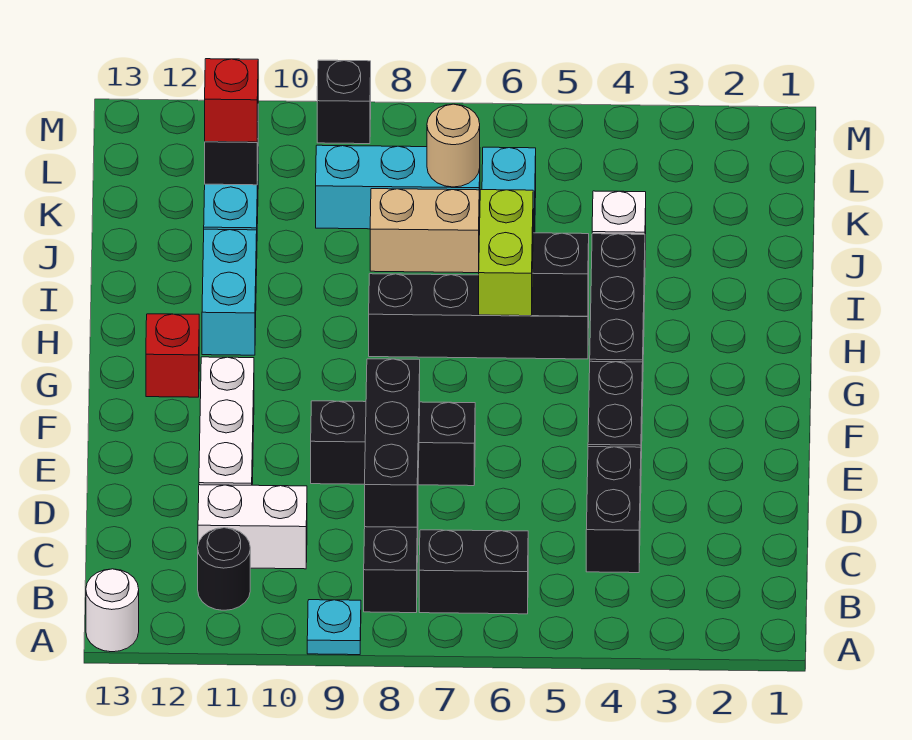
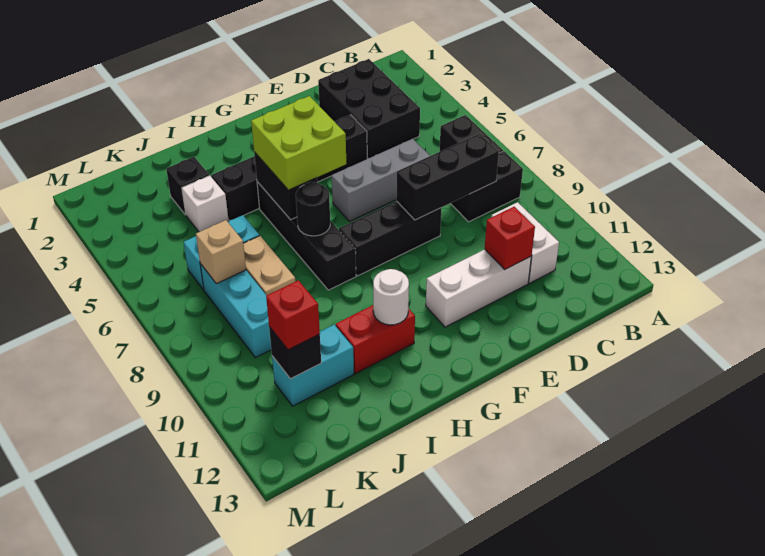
cyan 1x1 plate [307,600,361,655] -> none
white 1x1 round brick [86,569,139,652] -> white 1x1 round brick moved to [373,269,409,325]
black 1x1 round brick [198,528,250,610] -> black 1x1 round brick moved to [296,182,330,236]
black 1x2 brick [586,447,641,573] -> black 2x3 brick [318,59,420,158]
none -> grey 1x3 brick [332,139,430,222]
black 1x3 brick [311,401,475,486] -> black 1x3 brick turned to [339,201,442,276]
lime 1x2 brick [479,190,533,316] -> lime 2x2 brick [251,96,346,190]
red 1x1 brick [146,314,199,397] -> red 1x1 brick moved to [485,207,535,269]
cyan 1x2 brick [202,229,257,355] -> red 1x2 brick [336,305,415,374]
tan 1x1 round brick [427,104,480,187] -> tan 1x1 brick [196,220,246,284]
black 1x1 brick [317,60,371,144] -> black 1x1 brick moved to [166,157,209,215]

